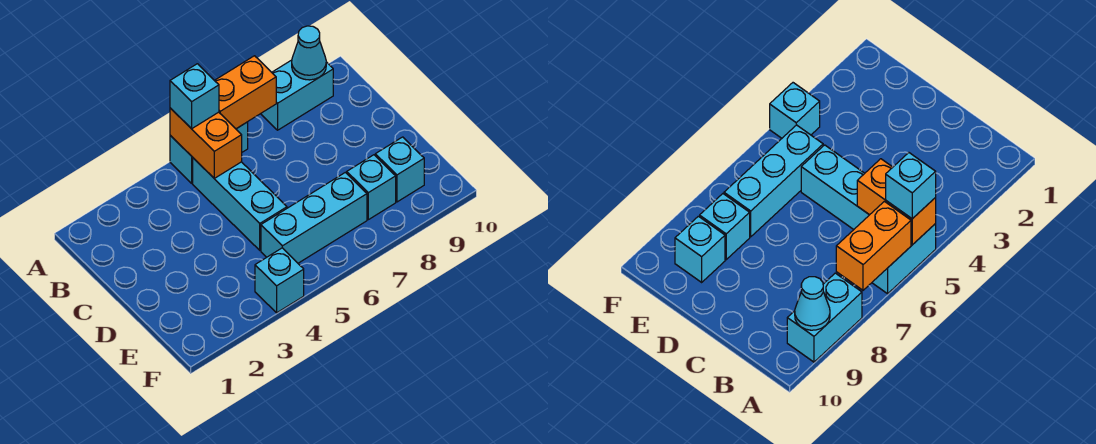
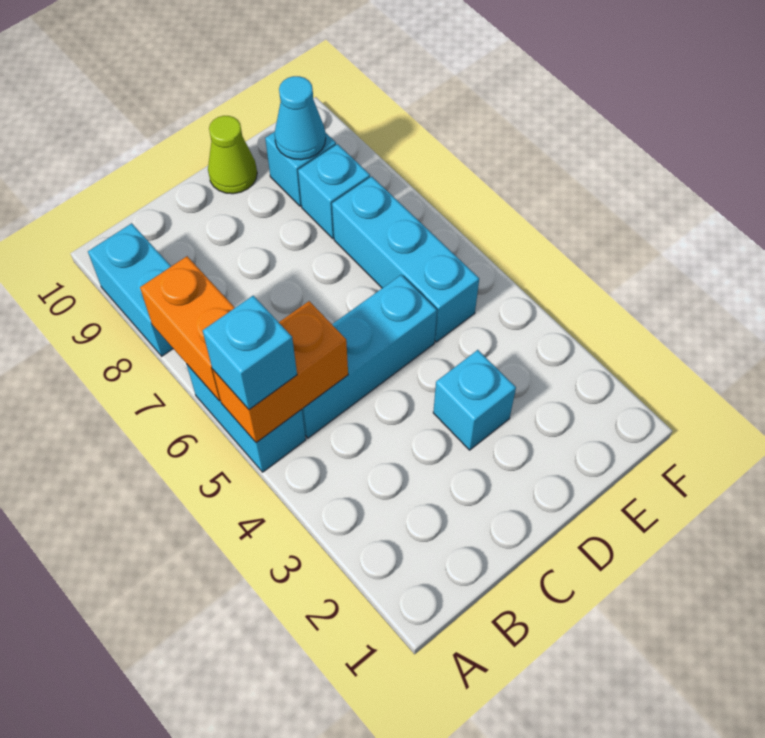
cyan 1x1 cone [292,26,326,80] -> cyan 1x1 cone moved to [274,76,326,160]
none -> lime 1x1 cone [208,116,257,194]
cyan 1x1 brick [255,248,304,313] -> cyan 1x1 brick moved to [433,350,516,450]

